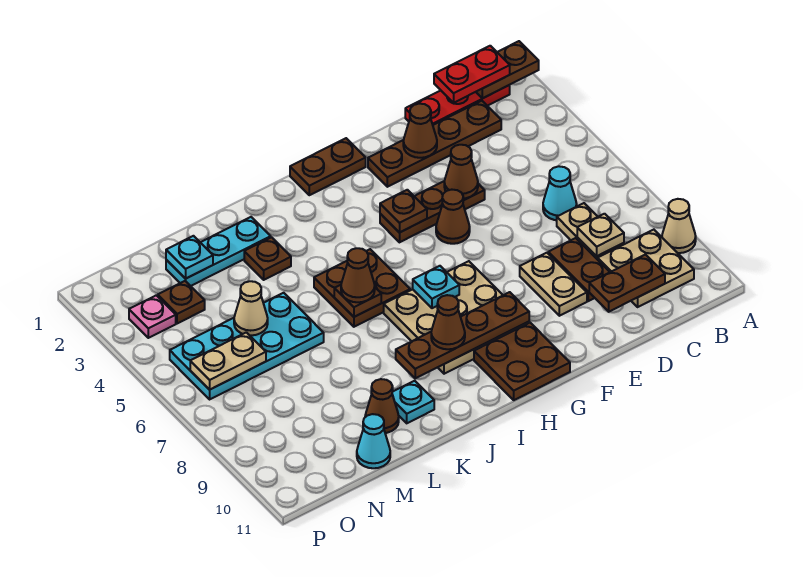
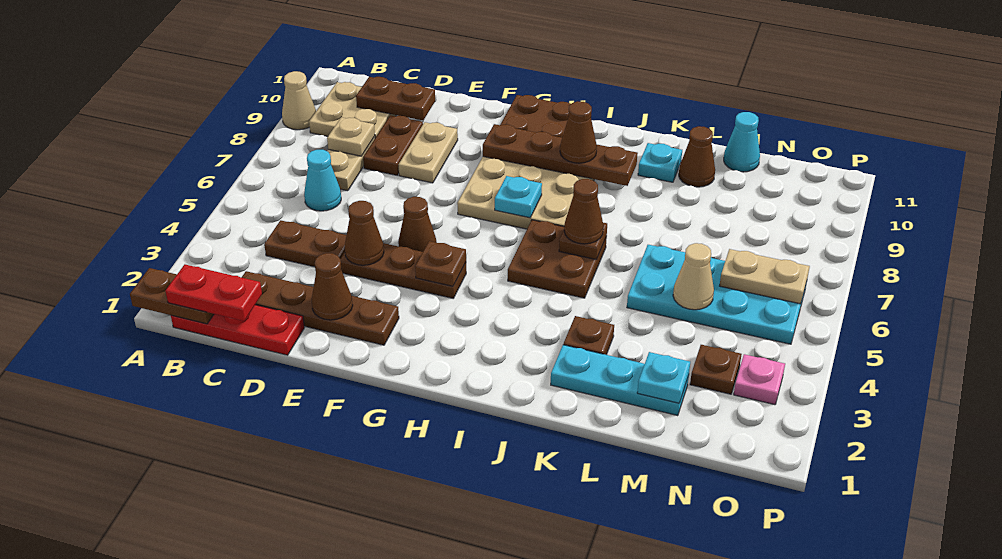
brown 1x2 plate [290,138,366,195] -> brown 1x2 plate moved to [264,220,346,267]

